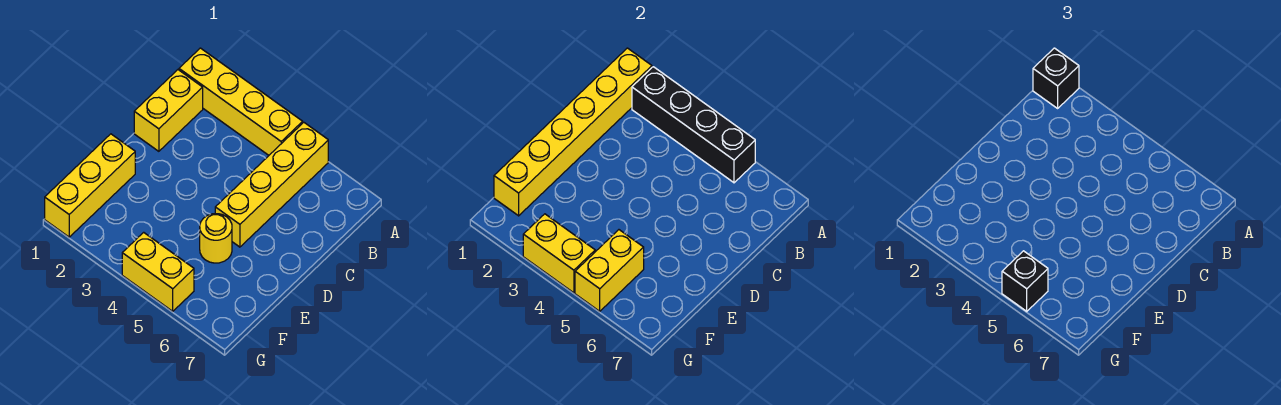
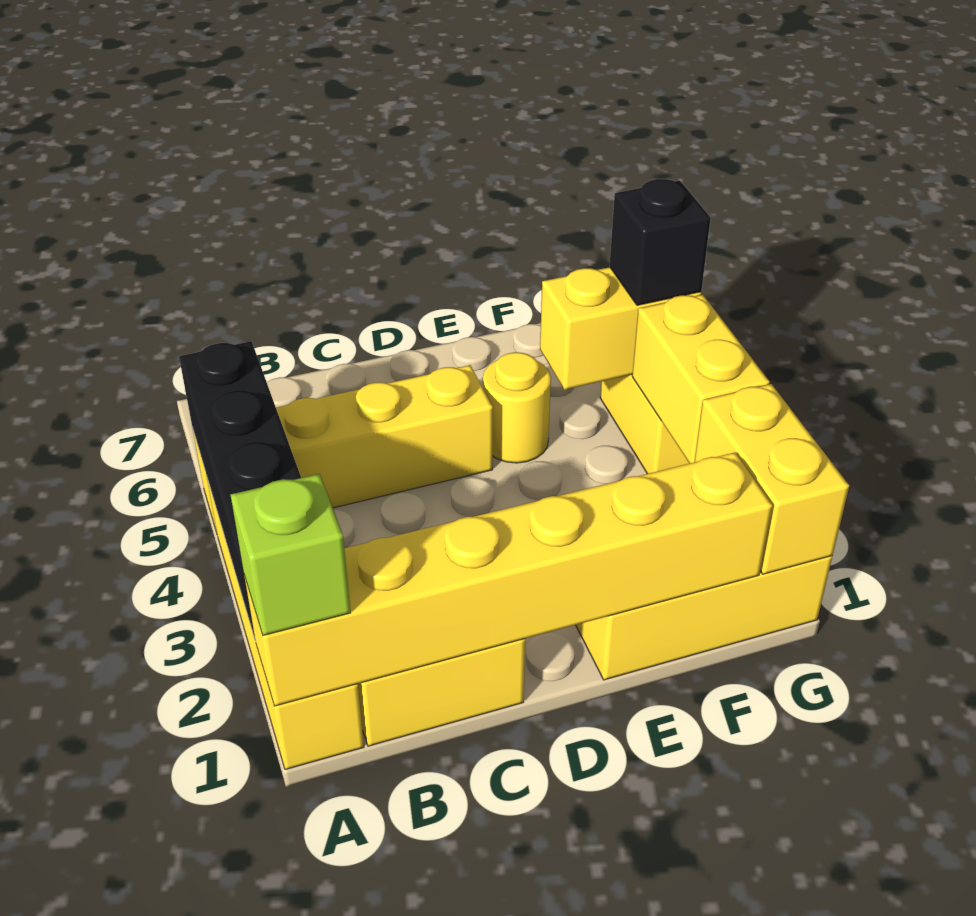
black 1x1 brick [1033,48,1079,108] -> lime 1x1 brick [231,474,351,635]
none -> yellow 1x2 brick [694,384,849,574]

